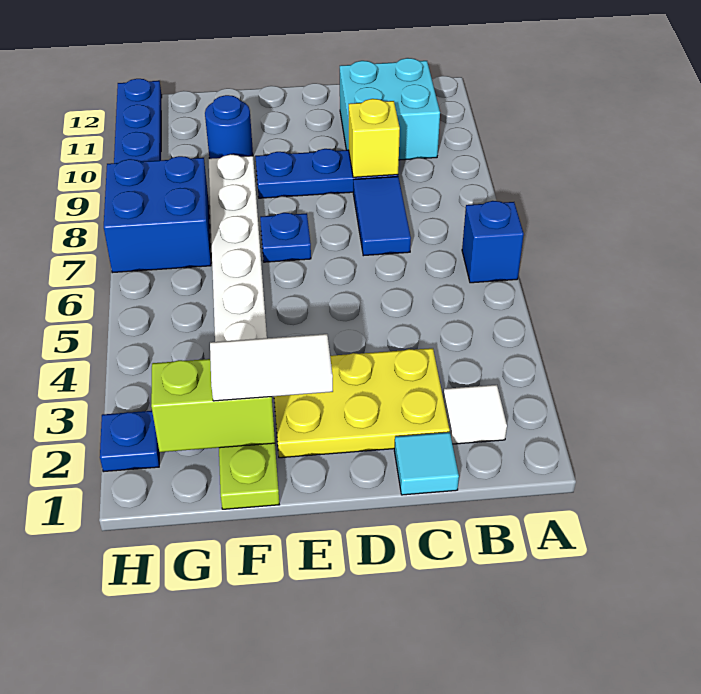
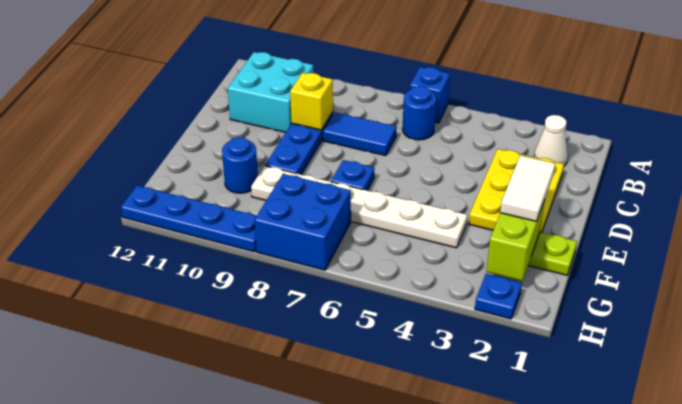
white 1x1 tile [443,385,507,444] -> white 1x1 cone [534,115,568,166]
none -> blue 1x1 round brick [402,86,436,140]
cyan 1x1 tile [394,432,459,495] -> none

